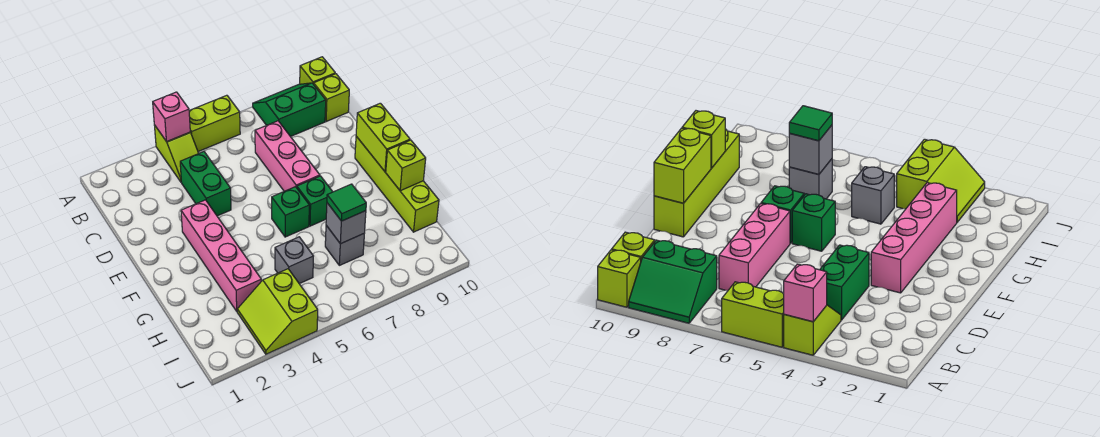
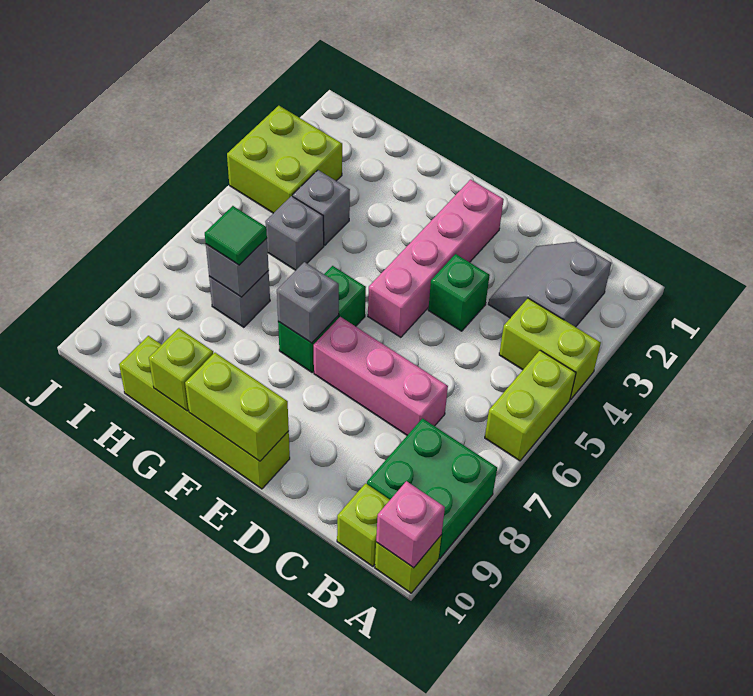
lime 1x2 slope [154,125,199,182] -> lime 1x2 brick [499,298,601,400]
pink 1x1 brick [153,92,190,142] -> pink 1x1 brick moved to [376,481,445,568]
green 2x2 slope [253,83,326,137] -> green 2x2 brick [367,418,497,559]
none -> grey 2x2 slope [488,242,612,327]
green 1x2 brick [180,152,231,216] -> green 1x1 brick [428,254,490,331]
pink 1x4 brick [181,200,261,311] -> pink 1x4 brick turned to [368,180,504,337]
none -> grey 1x1 brick [277,262,339,343]
none -> grey 1x1 brick [293,170,350,245]
lime 2x2 slope [237,269,318,354] -> lime 2x2 brick [227,106,342,213]

